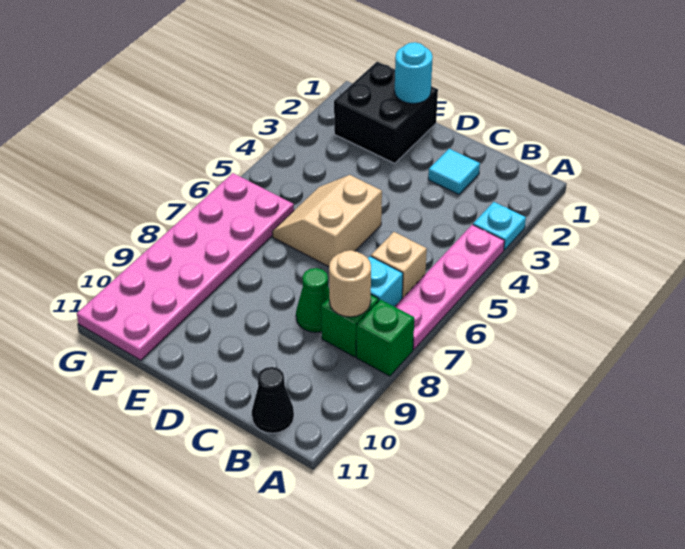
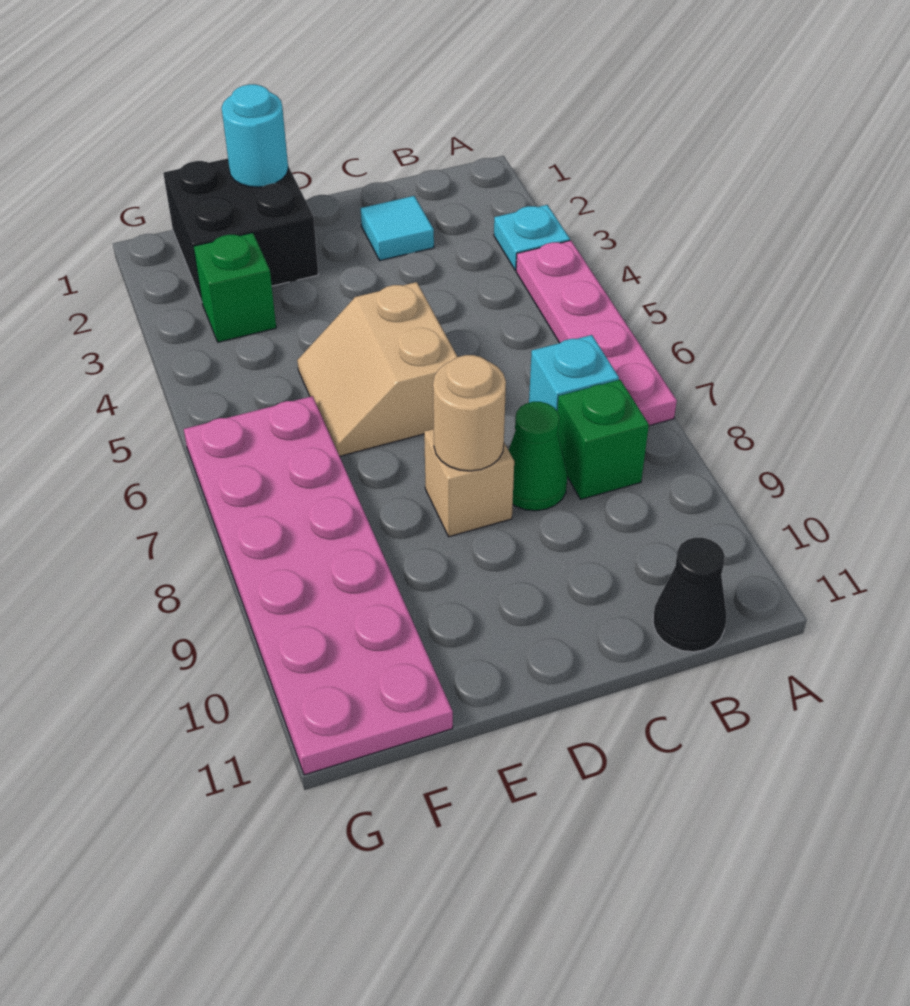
green 1x1 brick [356,300,414,376] -> green 1x1 brick moved to [193,233,276,342]
tan 1x1 brick [371,232,427,298] -> tan 1x1 brick moved to [424,429,514,537]
tan 1x1 round brick [329,250,371,317] -> tan 1x1 round brick moved to [433,355,506,471]

